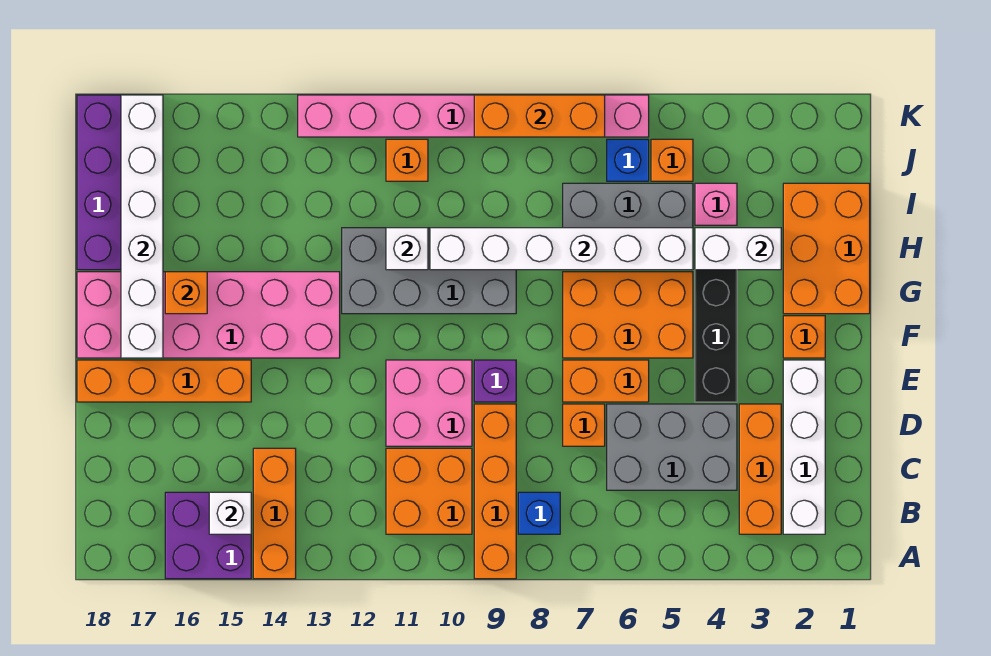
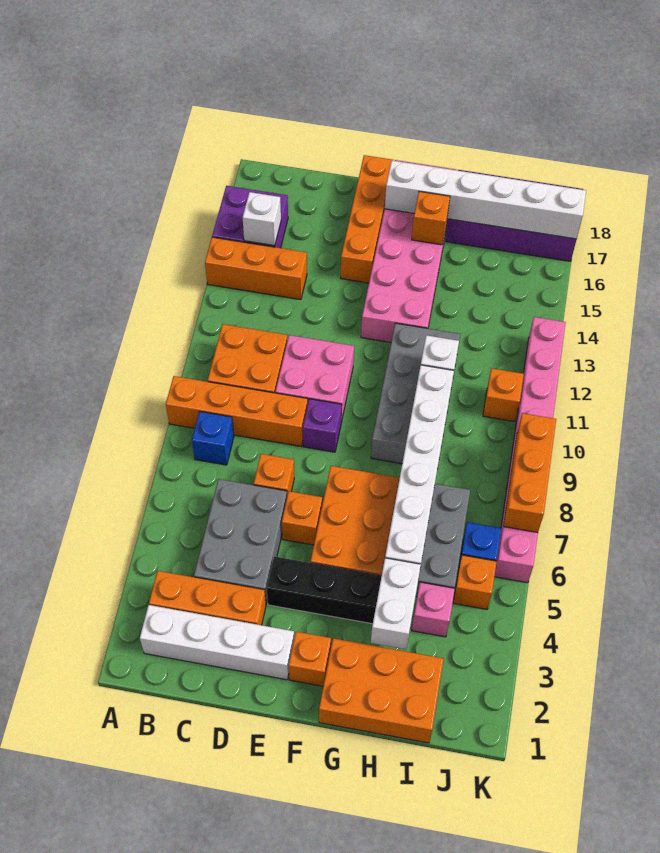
orange 1x2 brick [563,360,649,402] -> orange 1x1 brick [282,491,322,545]

